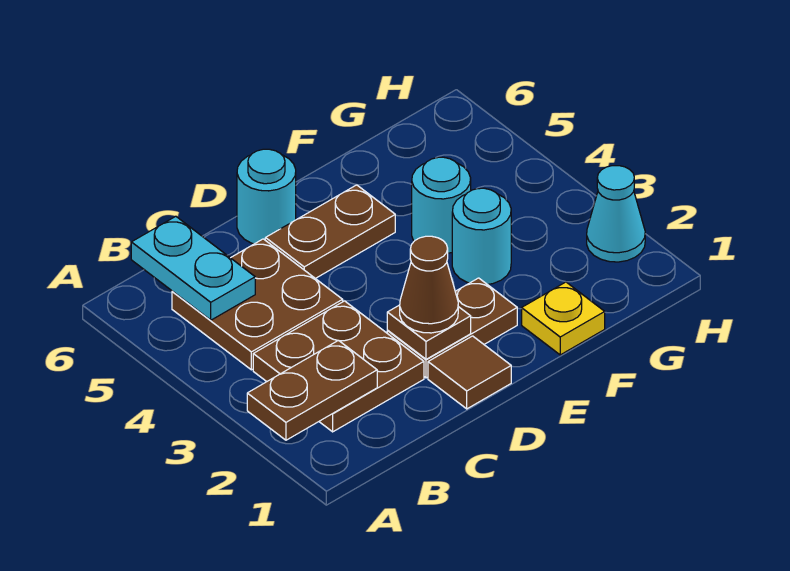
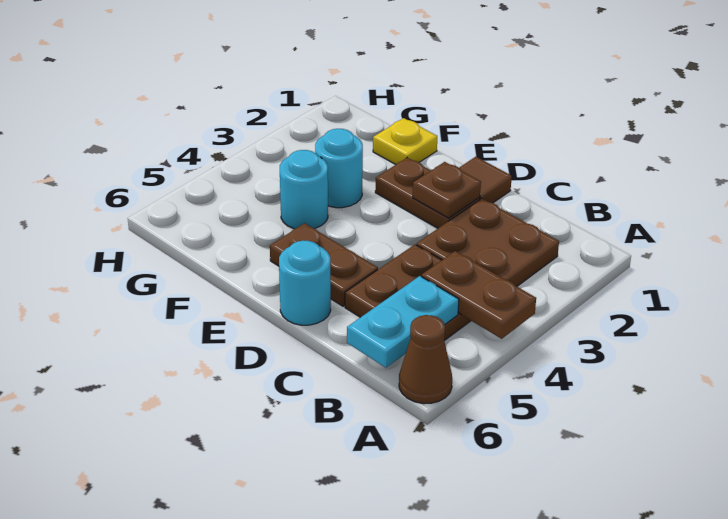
brown 1x2 plate [247,341,377,440] -> brown 1x2 plate moved to [421,251,536,339]
brown 1x1 cone [400,236,458,333] -> brown 1x1 cone moved to [399,315,452,404]
cyan 1x1 cone [587,166,645,262] -> none

